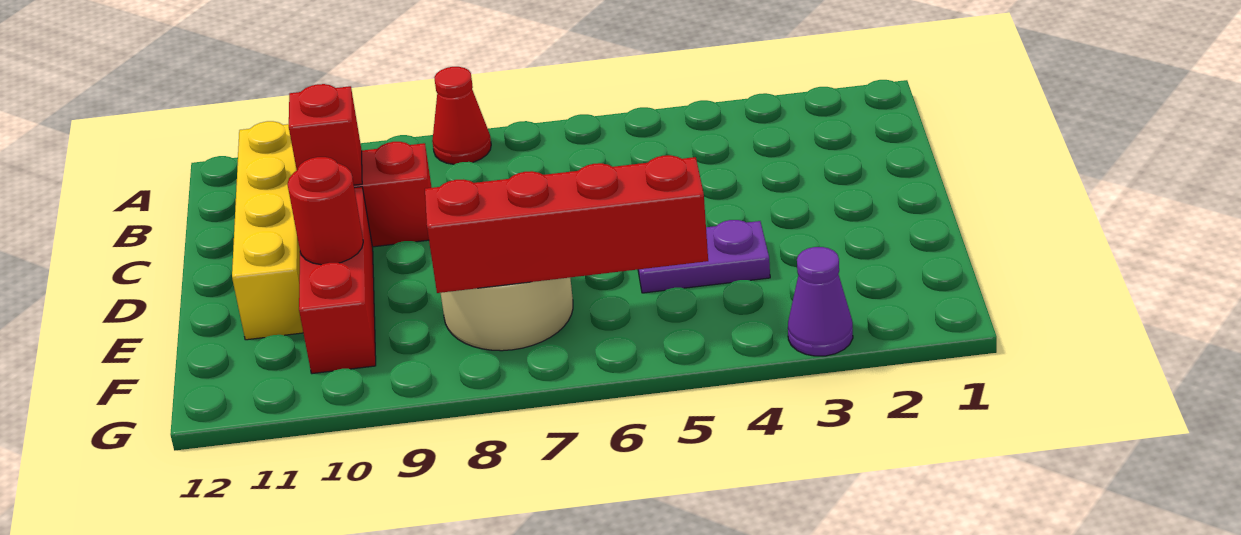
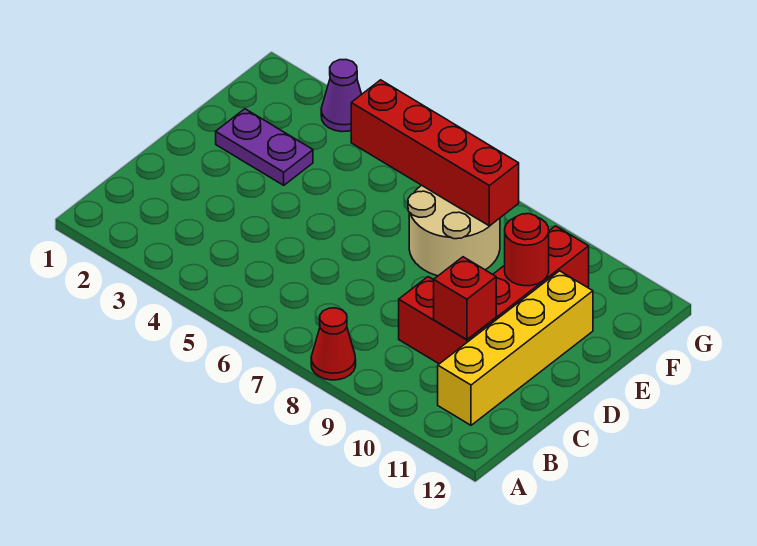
purple 1x2 plate [638,220,770,293] -> purple 1x2 plate moved to [216,109,313,185]

